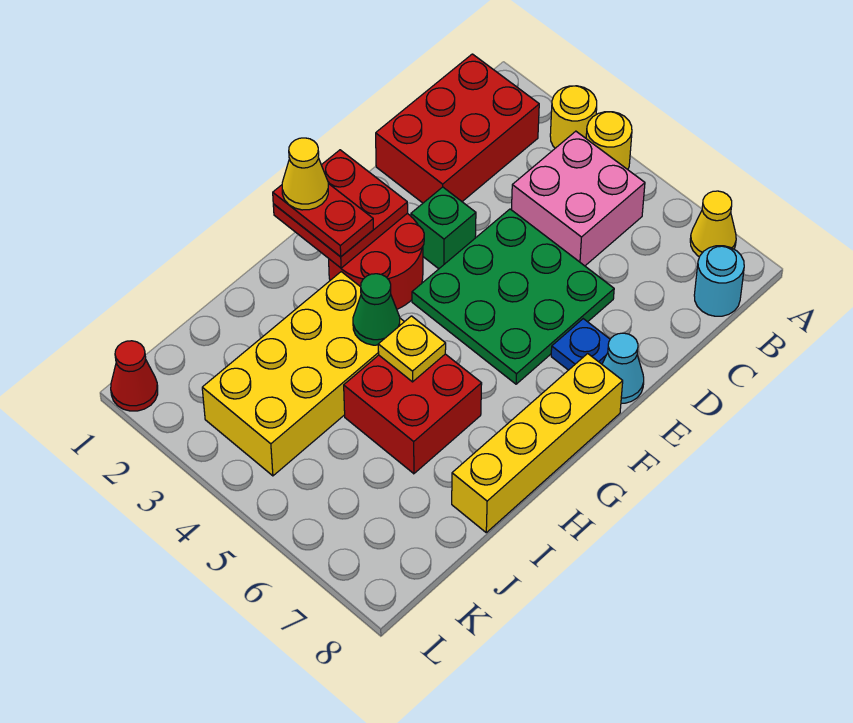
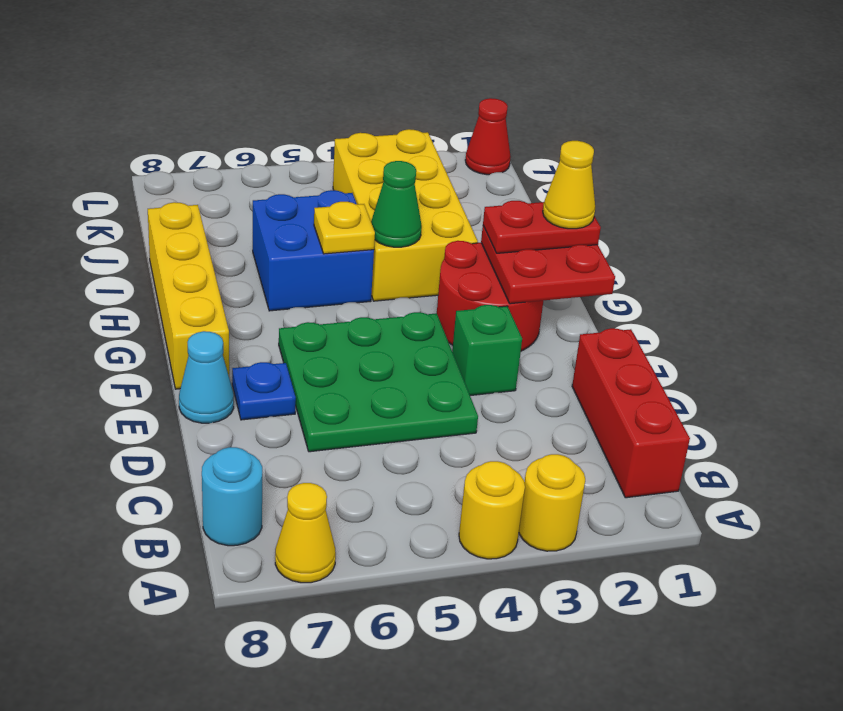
red 2x3 brick [376,54,539,203] -> red 1x3 brick [572,328,690,498]
pink 2x2 brick [511,131,645,266] -> none
red 2x2 brick [344,354,482,474] -> blue 2x2 brick [253,190,374,311]

